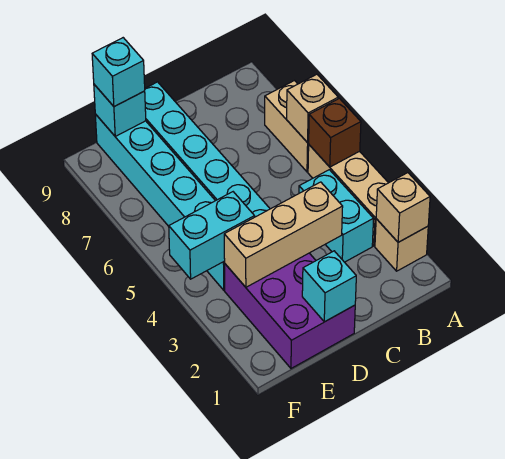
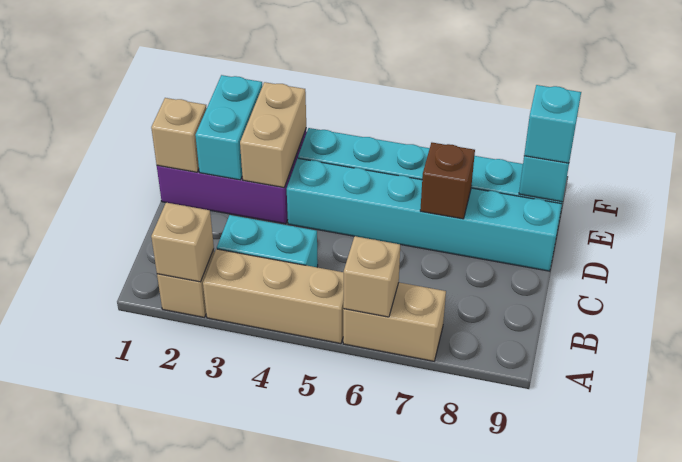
brown 1x1 brick [308,98,361,167] -> brown 1x1 brick moved to [420,143,475,219]
tan 1x3 brick [224,182,343,287] -> tan 1x2 brick [240,82,306,187]
cyan 1x1 brick [302,251,356,322] -> tan 1x1 brick [151,98,207,172]
cyan 1x2 brick [169,192,255,279] -> cyan 1x2 brick moved to [195,75,262,180]

